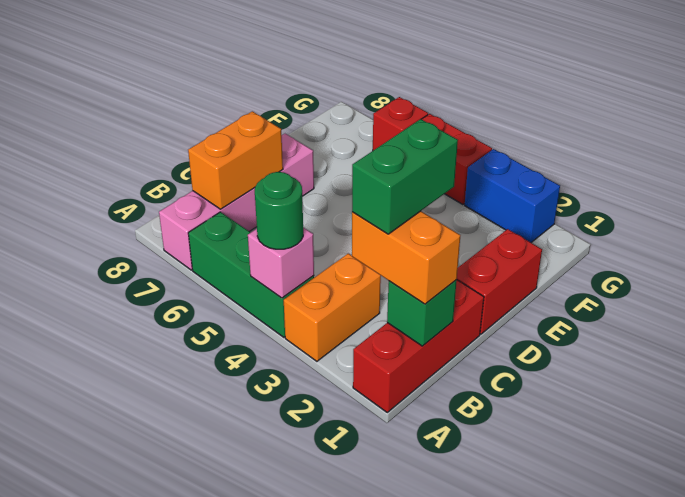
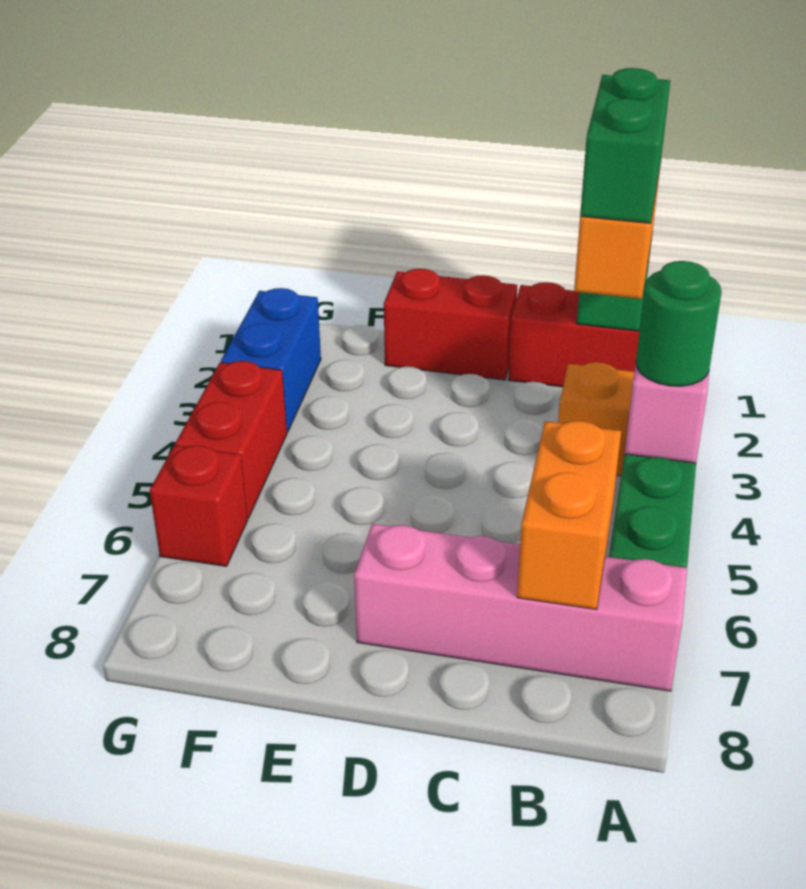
green 1x2 brick [352,119,458,234] -> green 1x2 brick turned to [580,68,670,223]
orange 1x2 brick [188,111,283,209] -> orange 1x2 brick turned to [517,421,621,609]

